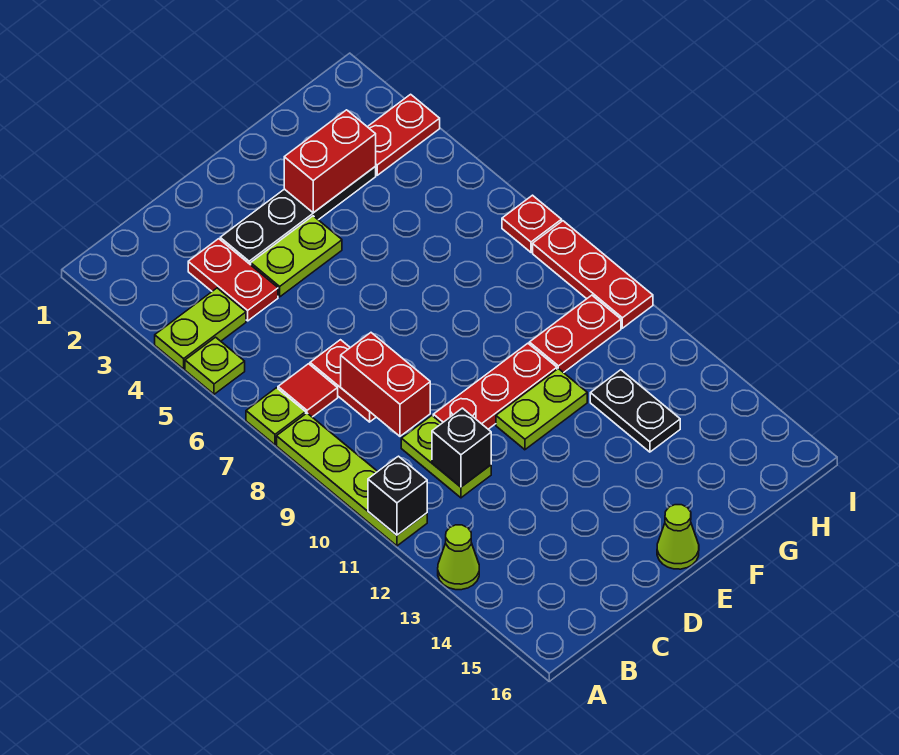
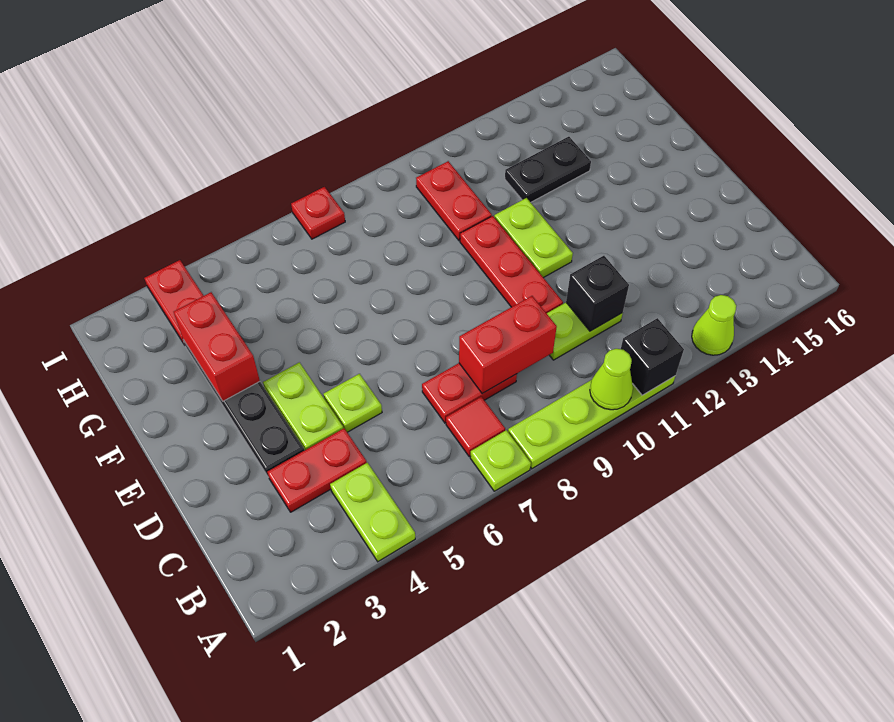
lime 1x1 plate [185,337,245,394] -> lime 1x1 plate moved to [324,374,382,432]
lime 1x1 cone [657,505,699,569] -> lime 1x1 cone moved to [590,349,633,410]
red 1x3 plate [533,221,653,328] -> none

